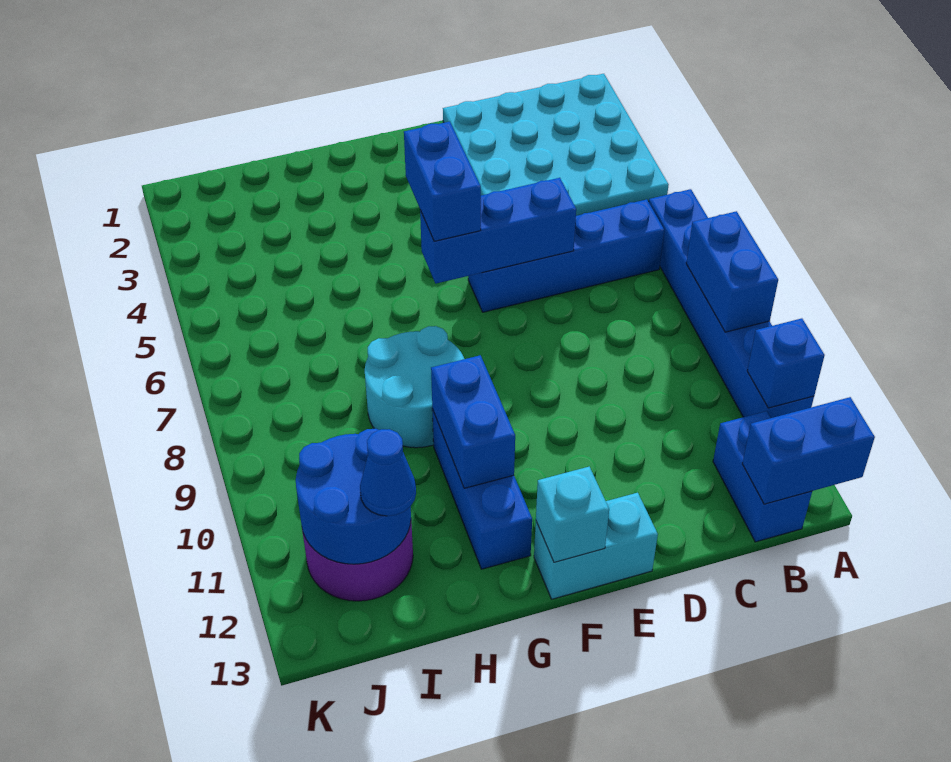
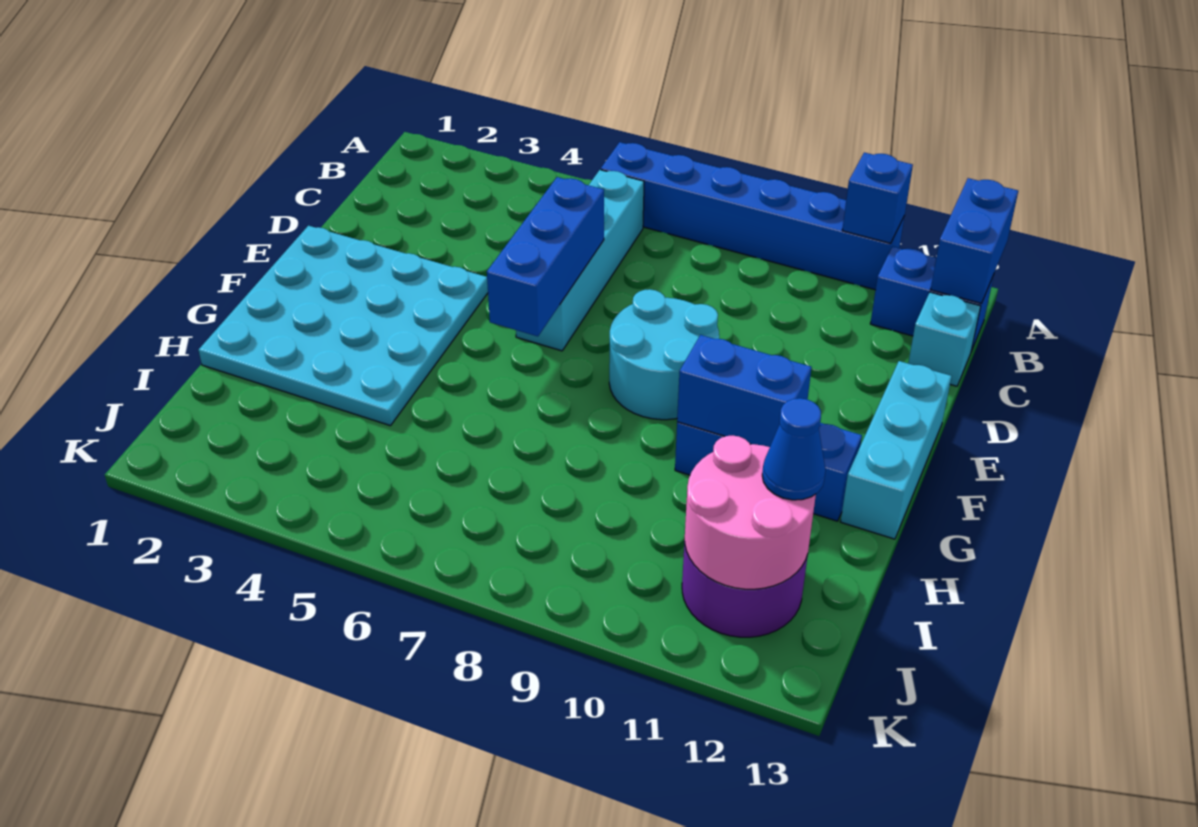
cyan 4x4 plate [443,74,669,216] -> cyan 4x4 plate moved to [198,226,488,426]
blue 1x2 brick [686,211,778,332] -> none
blue 1x4 brick [468,199,664,312] -> cyan 1x4 brick [516,170,644,351]
cyan 1x2 brick [534,493,658,599] -> cyan 1x3 brick [840,361,952,539]
blue 1x2 brick [404,122,481,241] -> none
cyan 1x1 brick [536,467,609,562] -> cyan 1x1 brick moved to [908,292,981,386]
cyan 2x2 round brick [365,326,464,448] -> cyan 2x2 round brick moved to [609,289,719,420]
blue 2x2 round brick [296,429,411,564] -> pink 2x2 round brick [685,435,816,589]

